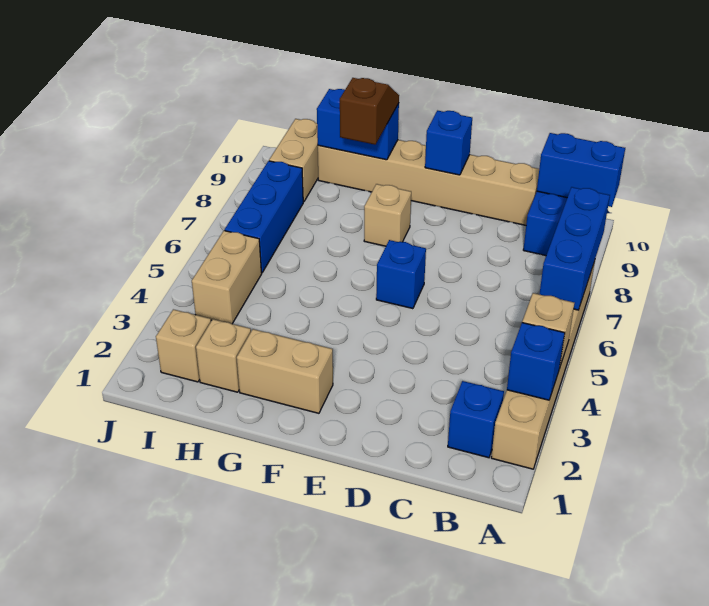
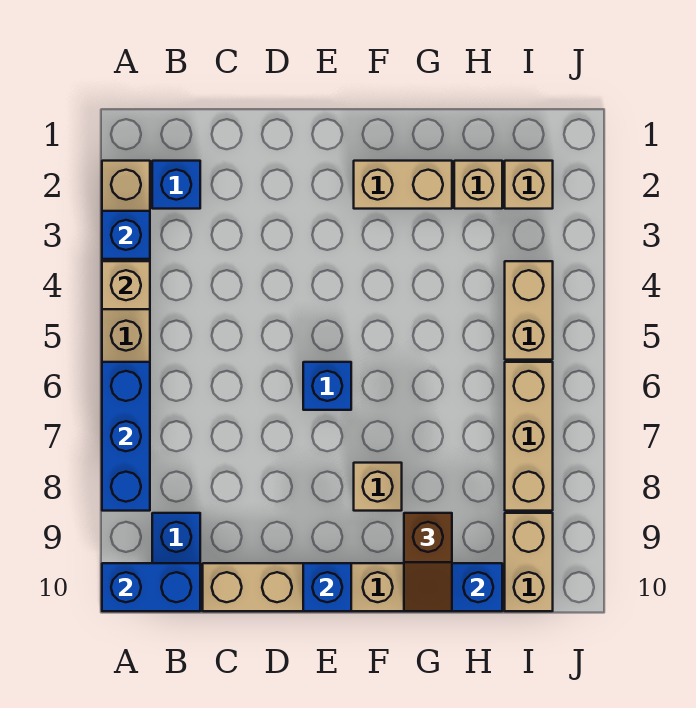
blue 1x3 brick [225,161,303,273] -> tan 1x3 brick [505,362,553,511]

